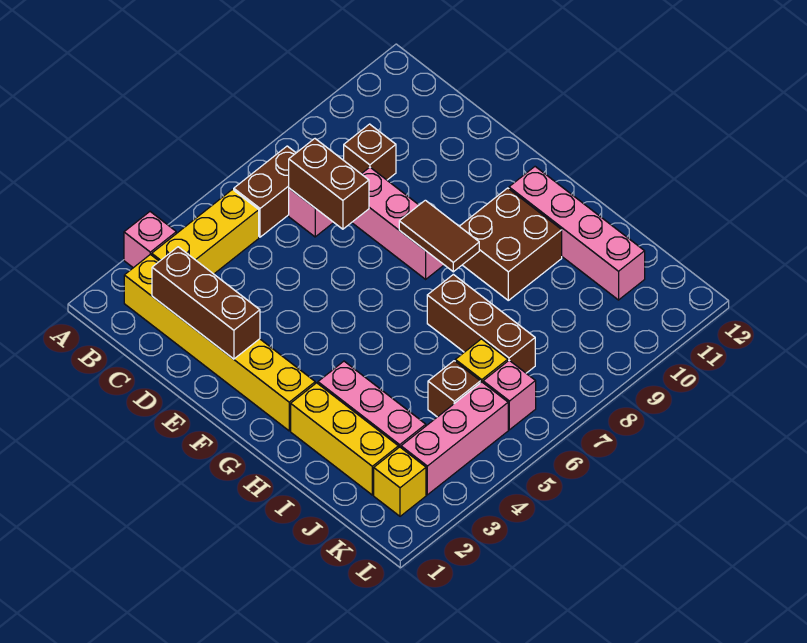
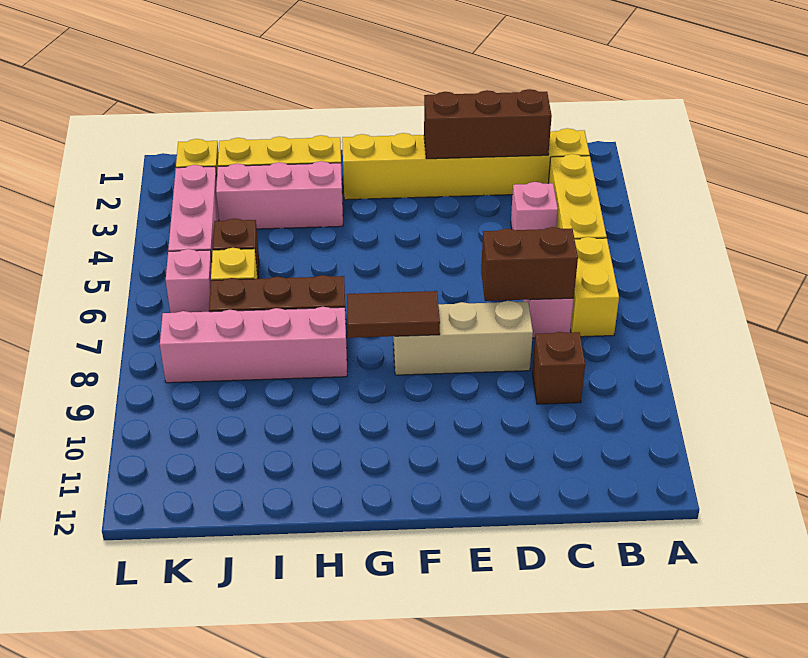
pink 1x1 brick [124,212,176,268] -> pink 1x1 brick moved to [511,182,558,230]
brown 1x2 brick [234,146,296,237] -> yellow 1x2 brick [570,237,619,337]
pink 1x3 brick [352,167,444,279] -> tan 1x3 brick [393,301,533,375]
brown 2x2 brick [459,188,562,300] -> none
pink 1x4 brick [509,167,645,300] -> pink 1x4 brick moved to [160,307,347,383]

